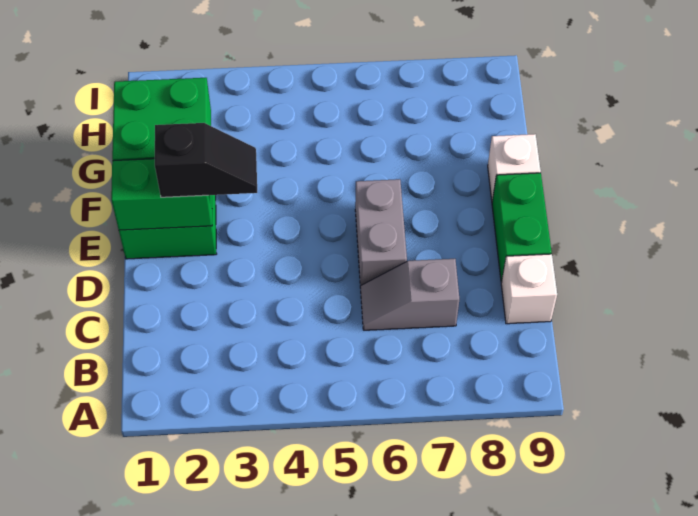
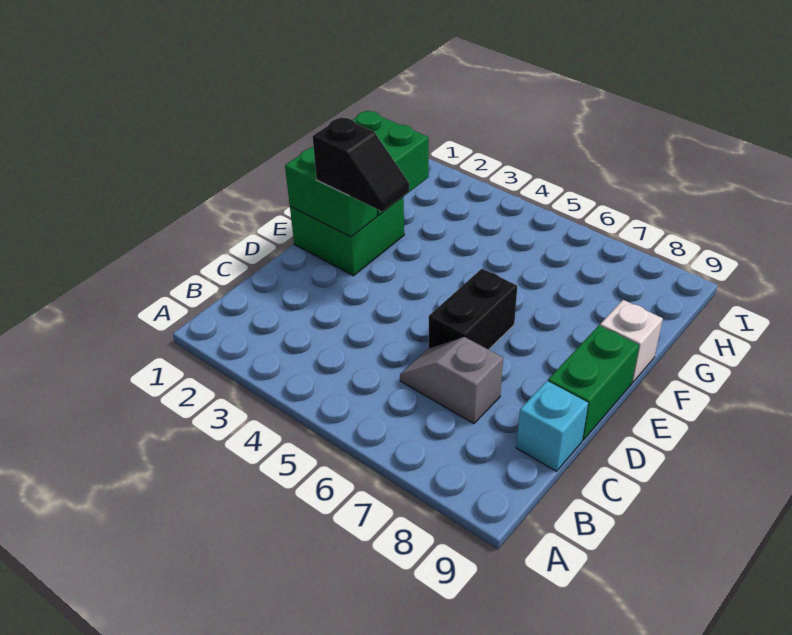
white 1x1 brick [501,254,557,324] -> cyan 1x1 brick [516,381,588,471]
grey 1x2 brick [355,179,407,288] -> black 1x2 brick [429,269,517,350]

